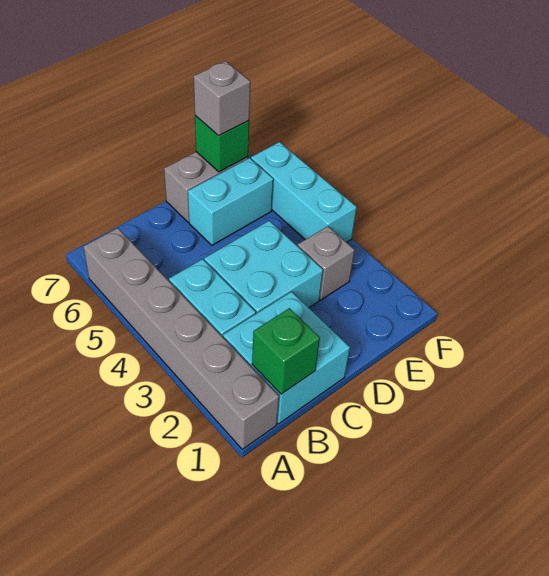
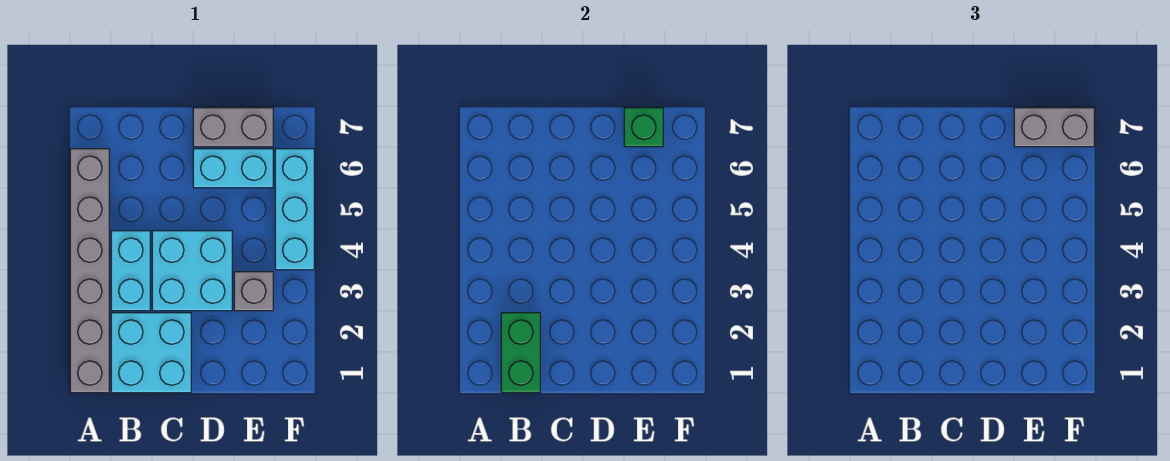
green 1x1 brick [252,308,320,394] -> green 1x2 brick [501,313,540,393]
grey 1x1 brick [194,61,250,136] -> grey 1x2 brick [1014,108,1094,147]

